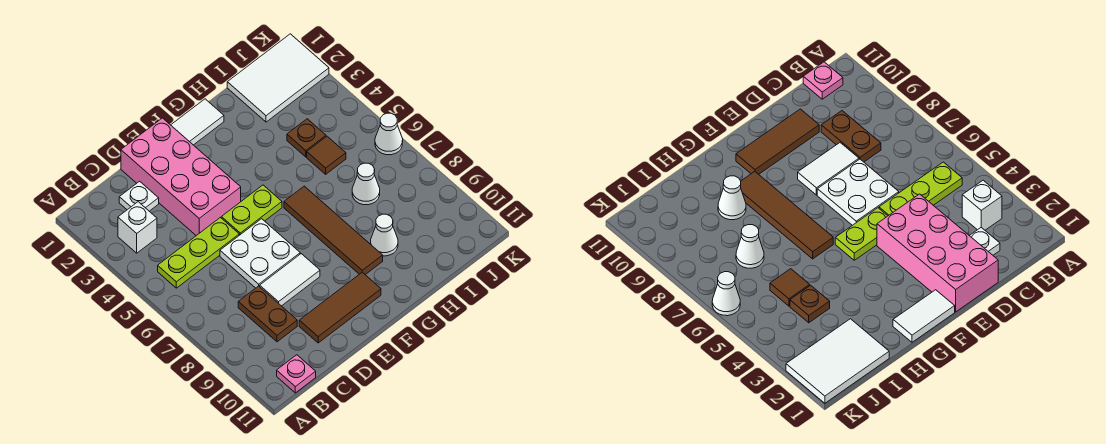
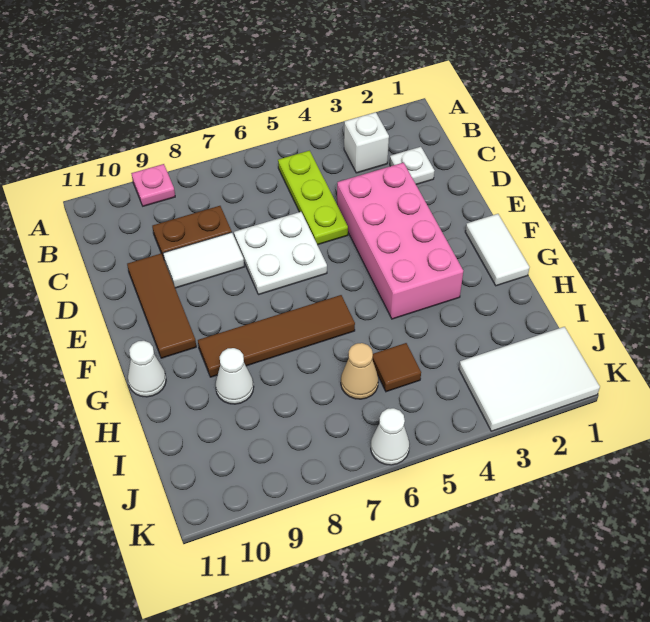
pink 1x1 plate [277,355,316,393] -> pink 1x1 plate moved to [131,164,175,206]
pink 2x4 brick [121,118,241,236] -> pink 2x4 brick turned to [337,163,463,319]
white 1x2 tile [260,254,320,306] -> white 1x2 tile turned to [163,232,244,288]
lime 1x2 plate [221,185,282,235] -> none
white 2x3 tile [227,34,329,122] -> white 2x3 tile turned to [459,327,600,431]
brown 1x1 plate [287,119,326,157] -> none
none -> tan 1x1 cone [341,343,378,399]
white 1x1 cone [352,163,380,205] -> white 1x1 cone moved to [128,341,166,397]

